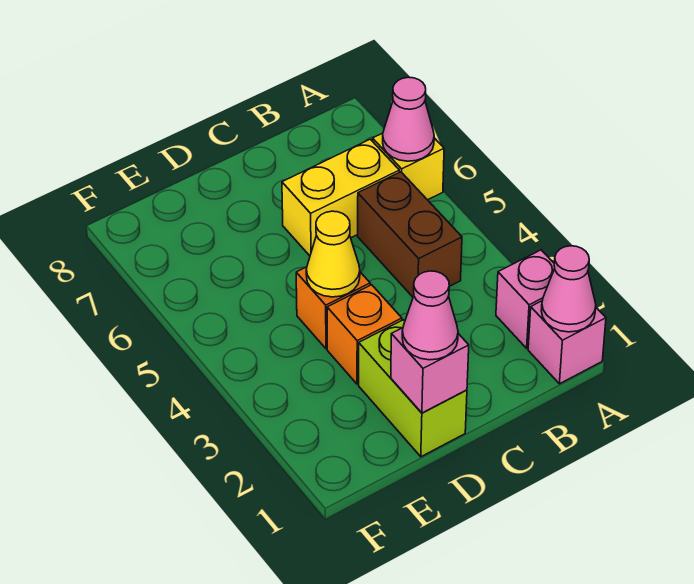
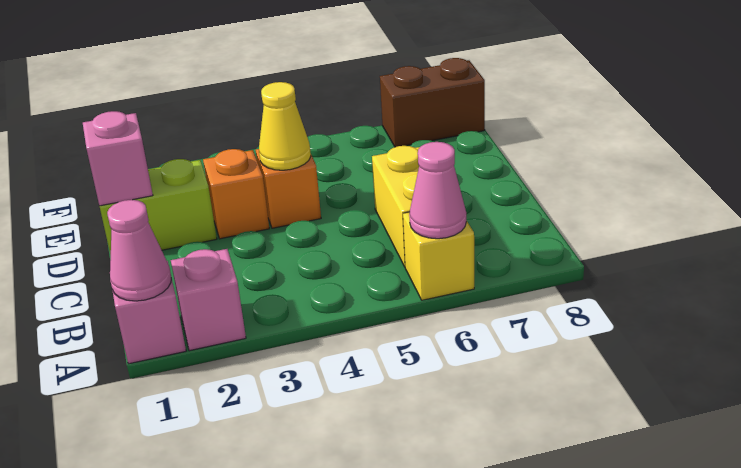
brown 1x2 brick [358,172,462,297] -> brown 1x2 brick moved to [380,58,485,147]
pink 1x1 cone [402,271,458,360] -> none

